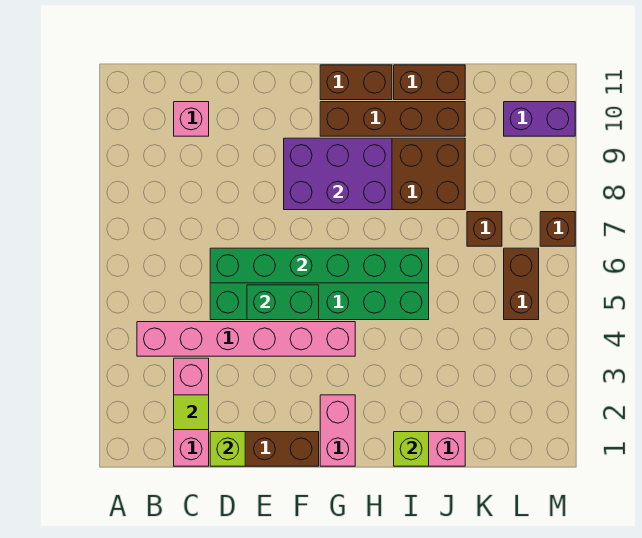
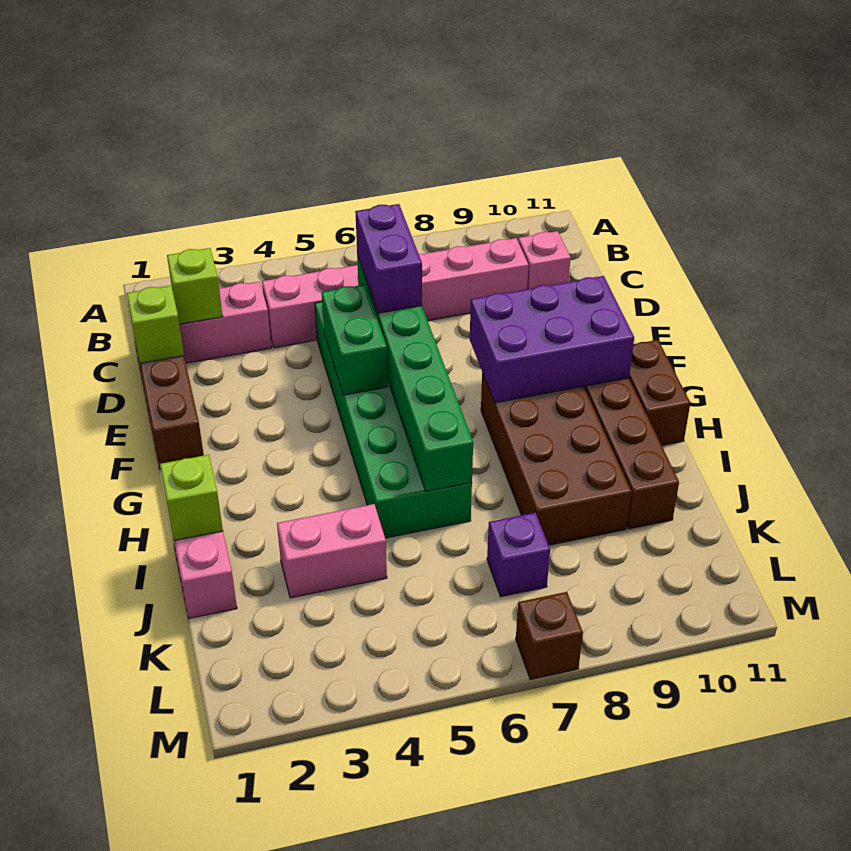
pink 1x6 brick [137,322,355,356] -> pink 1x6 brick turned to [262,238,528,348]
lime 1x1 tile [174,395,209,430] -> lime 1x1 brick [167,248,223,324]
purple 2x3 brick [284,138,392,210] -> purple 2x3 brick turned to [470,276,634,403]
pink 1x2 brick [320,395,355,466] -> pink 1x2 brick moved to [277,504,387,598]
brown 1x2 brick [394,65,465,100] -> none
brown 1x1 brick [467,212,502,246] -> purple 1x1 brick [487,513,550,597]
brown 1x2 brick [504,248,539,320] -> none
purple 1x2 brick [504,102,575,136] -> purple 1x2 brick moved to [355,204,422,313]

